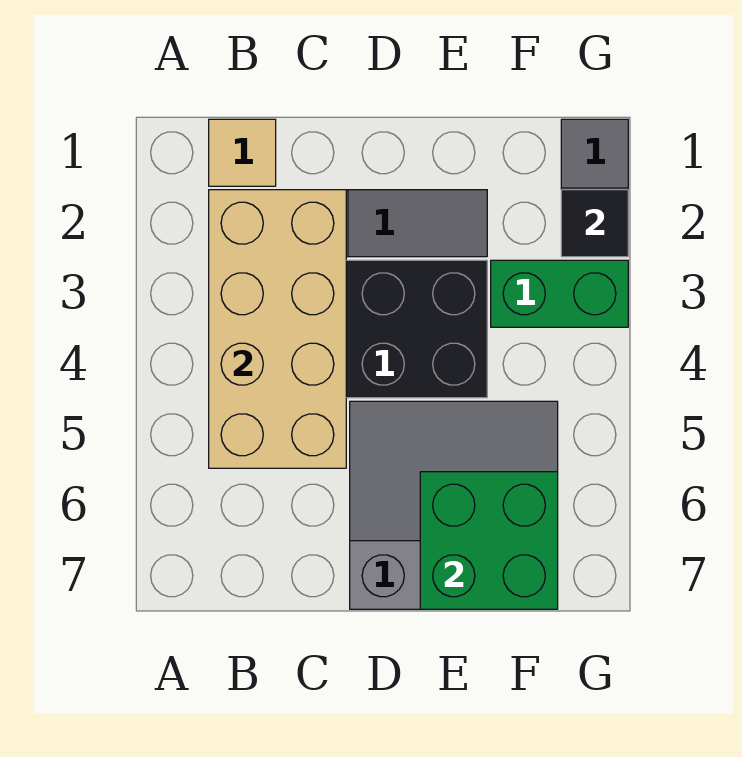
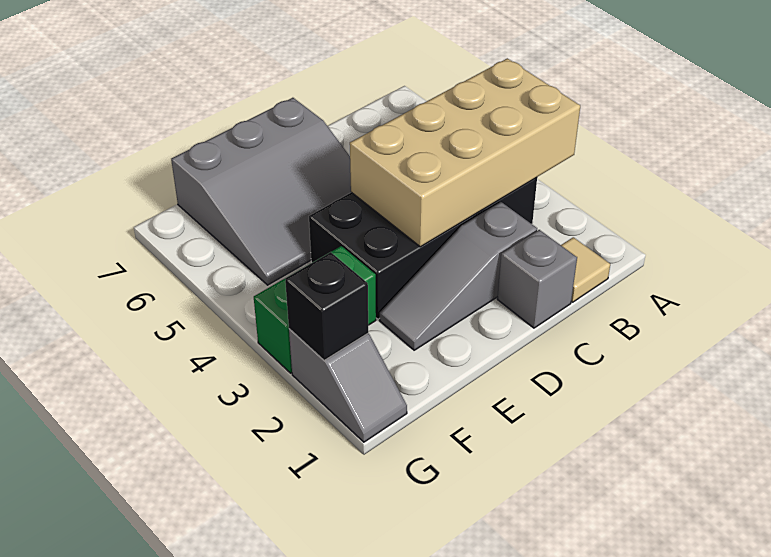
tan 2x4 brick [209,190,346,468] -> tan 2x4 brick turned to [350,58,580,247]
none -> grey 1x1 brick [497,230,577,328]
green 2x2 brick [420,472,558,609] -> none
black 1x1 tile [561,190,628,257] -> black 1x1 brick [285,252,368,360]

